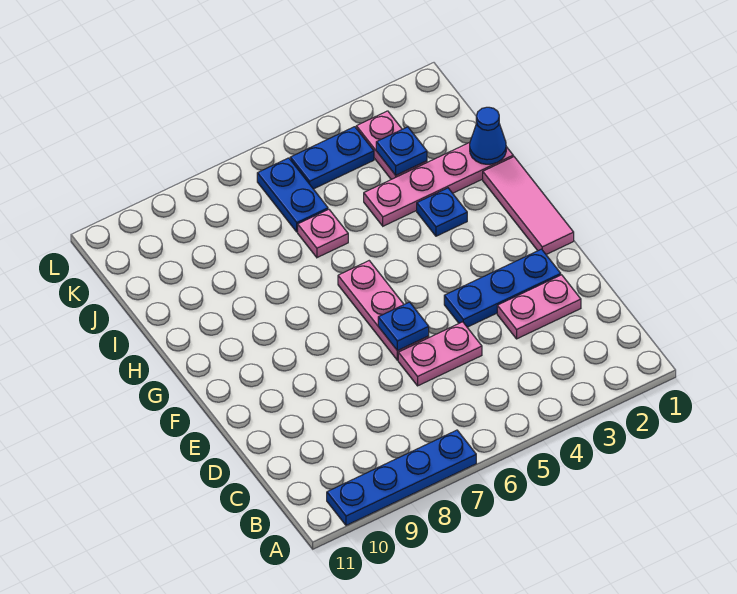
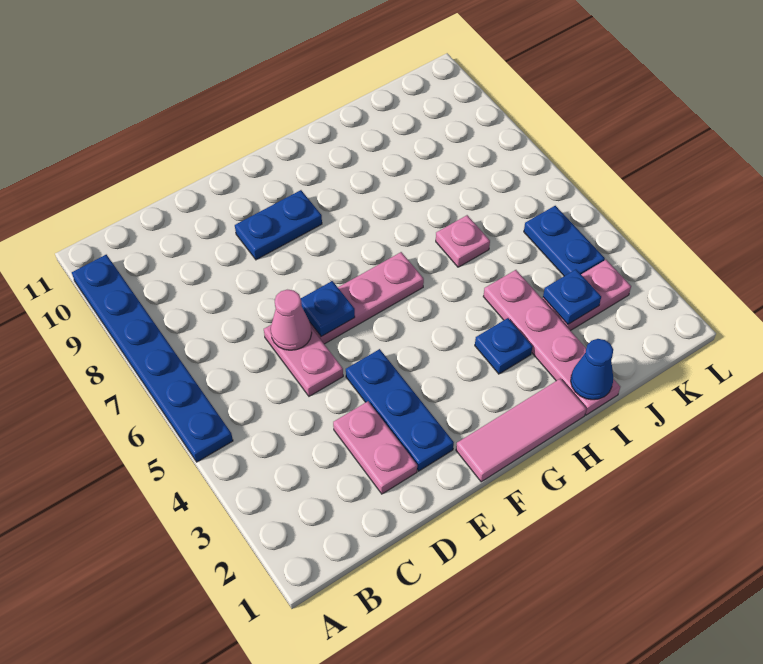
blue 1x4 plate [327,430,476,525] -> blue 1x6 plate [72,255,233,462]
none -> pink 1x1 cone [271,290,312,350]
blue 1x2 plate [257,158,328,232] -> blue 1x2 plate moved to [235,190,322,260]

